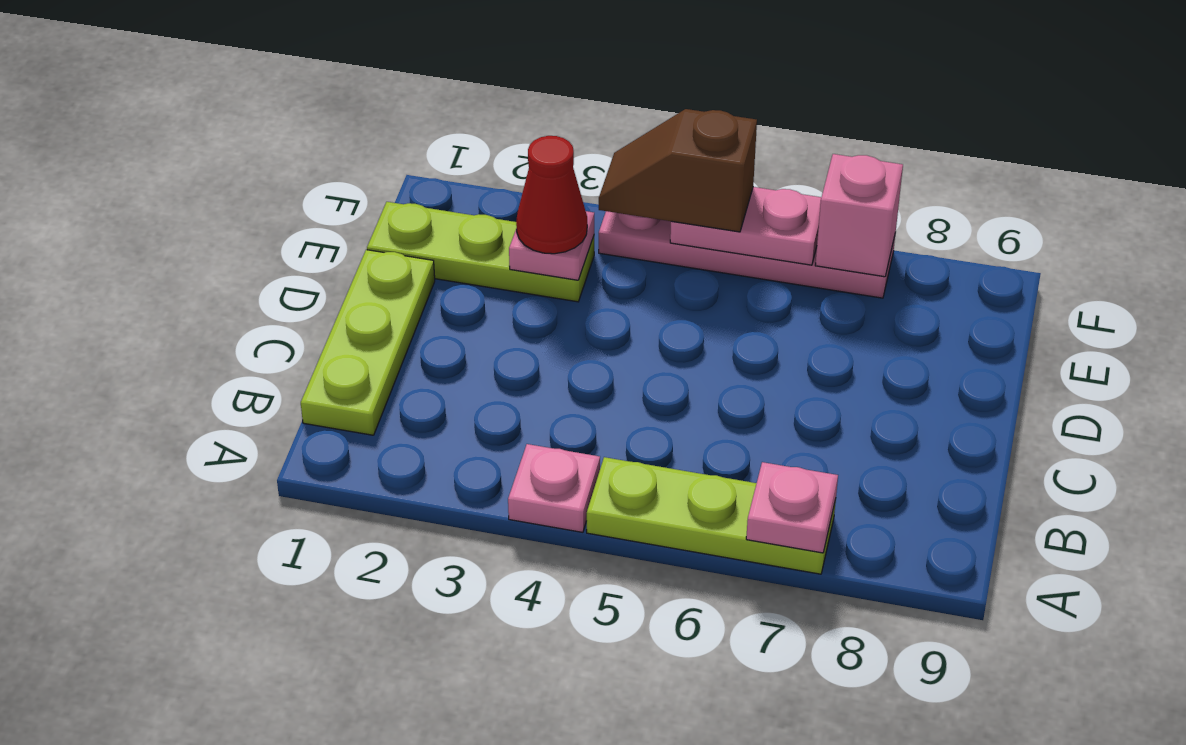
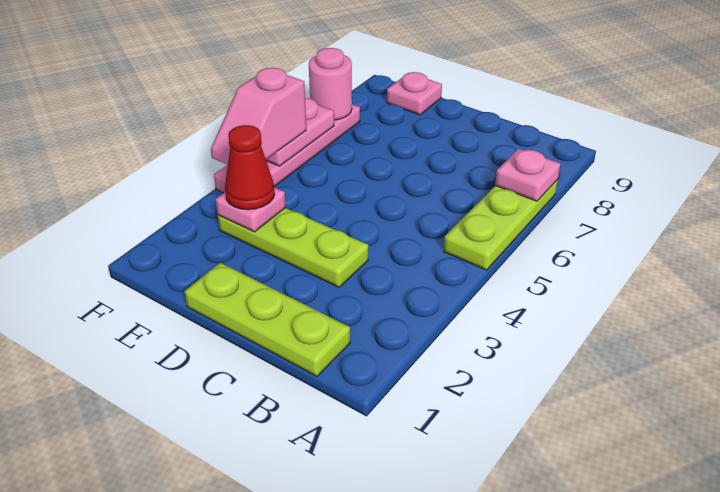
pink 1x1 plate [508,444,600,532] -> pink 1x1 plate moved to [387,72,442,115]
lime 1x3 plate [367,202,594,302] -> lime 1x3 plate turned to [218,208,368,287]
brown 1x2 slope [599,109,757,232] -> pink 1x2 slope [211,68,306,165]
pink 1x1 brick [815,154,903,277] -> pink 1x1 round brick [309,48,352,120]

